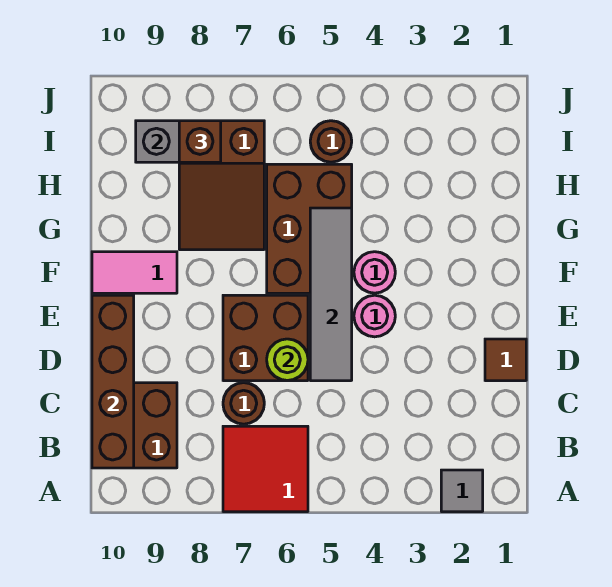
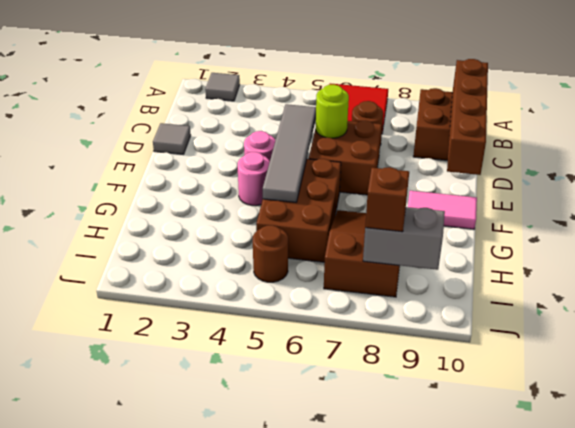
brown 1x1 tile [485,339,526,381] -> grey 1x1 tile [153,123,191,154]

